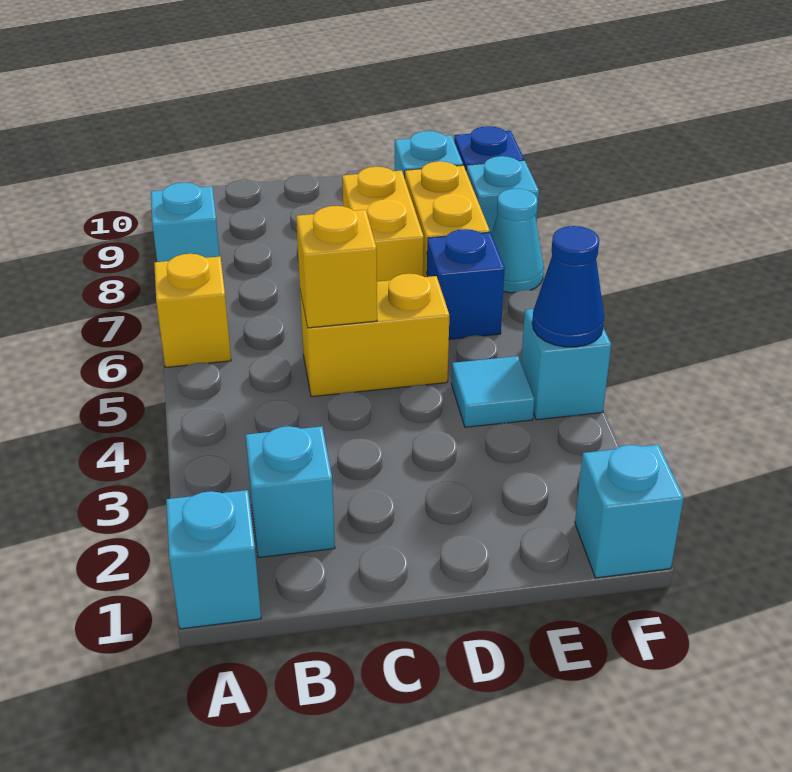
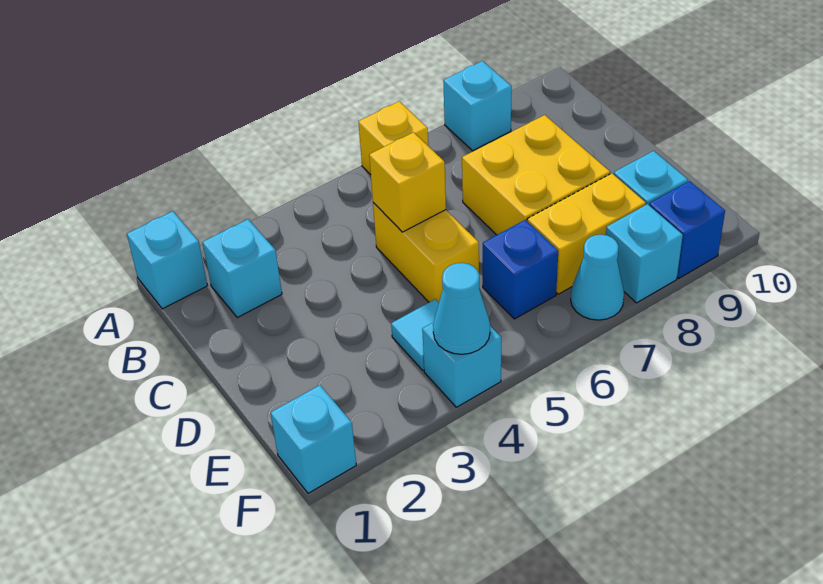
yellow 1x2 brick [342,167,424,282] -> yellow 2x2 brick [462,115,610,235]
blue 1x1 cone [532,226,604,347] -> cyan 1x1 cone [433,263,490,354]

